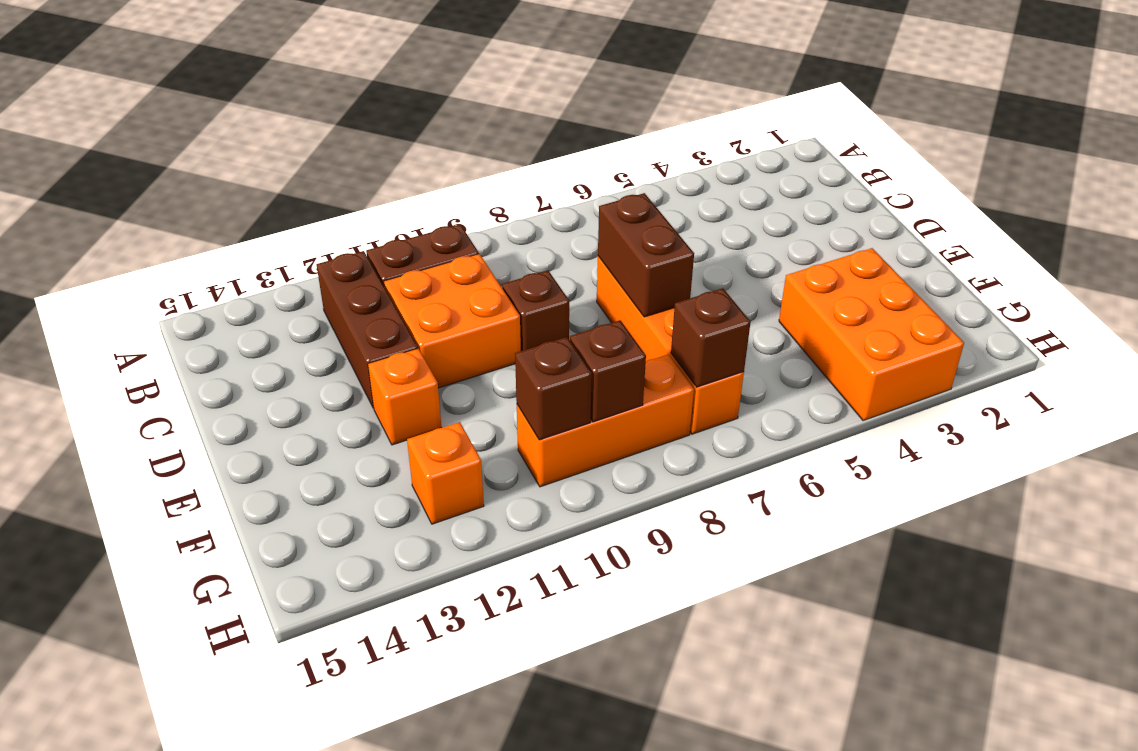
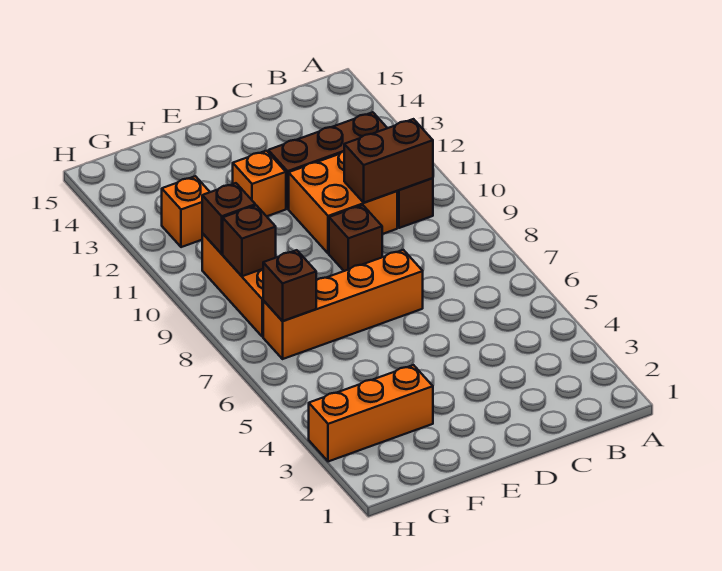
brown 1x2 brick [598,193,694,317] -> brown 1x2 brick moved to [344,119,433,203]
orange 2x3 brick [779,248,964,421] -> orange 1x3 brick [309,365,433,462]

